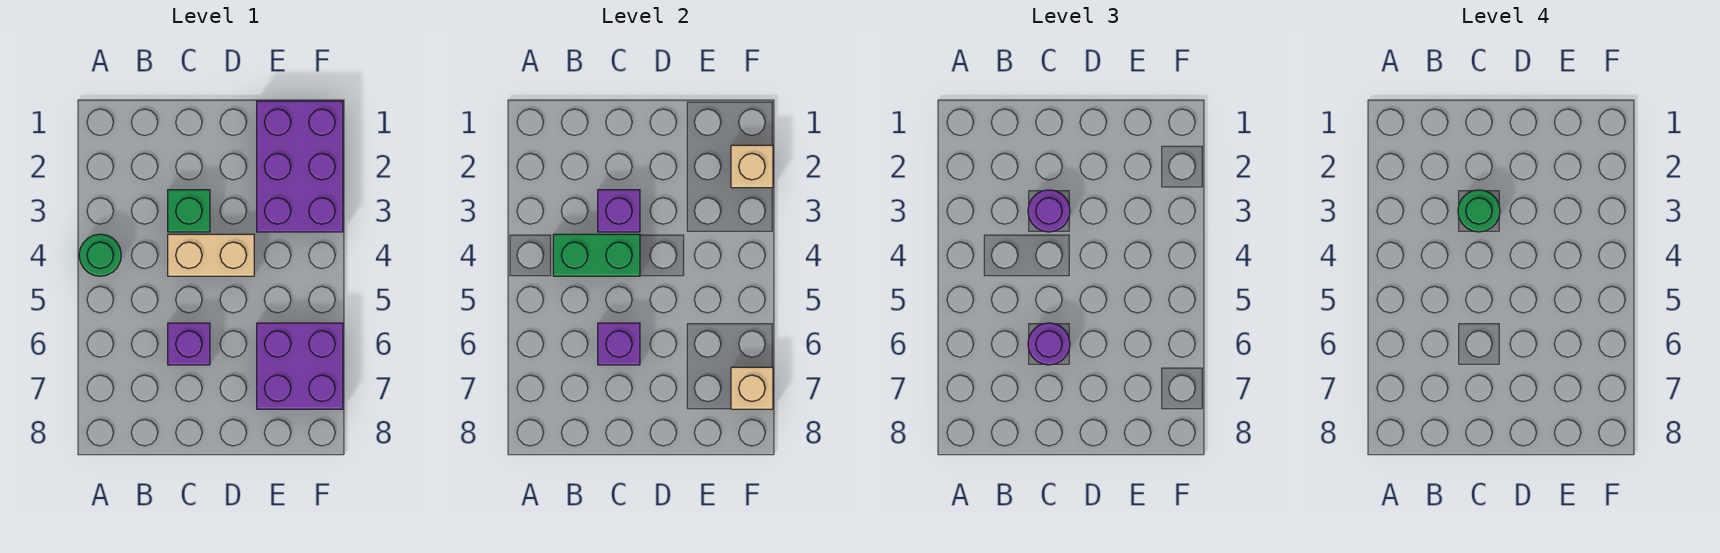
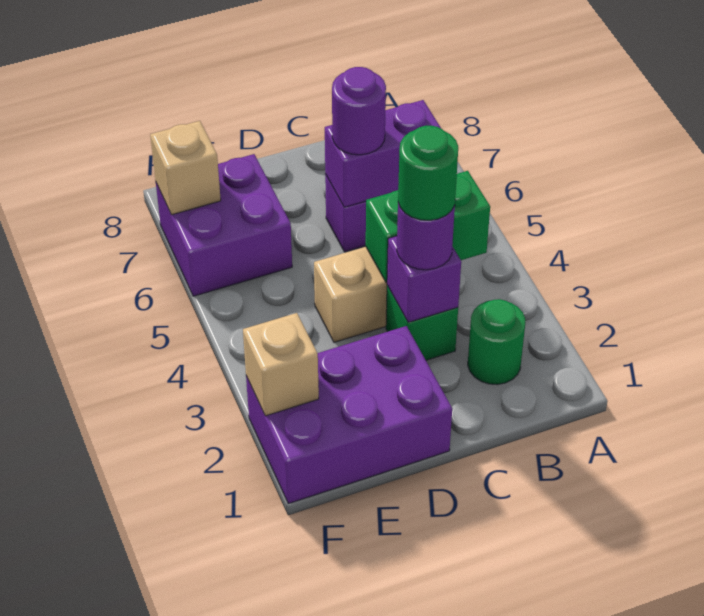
green 1x1 round brick [79,234,121,276] -> green 1x1 round brick moved to [468,299,525,385]
purple 1x1 brick [598,323,640,365] -> purple 1x2 brick [325,100,441,207]
purple 2x3 brick [257,101,343,232] -> purple 2x3 brick turned to [246,326,452,504]

